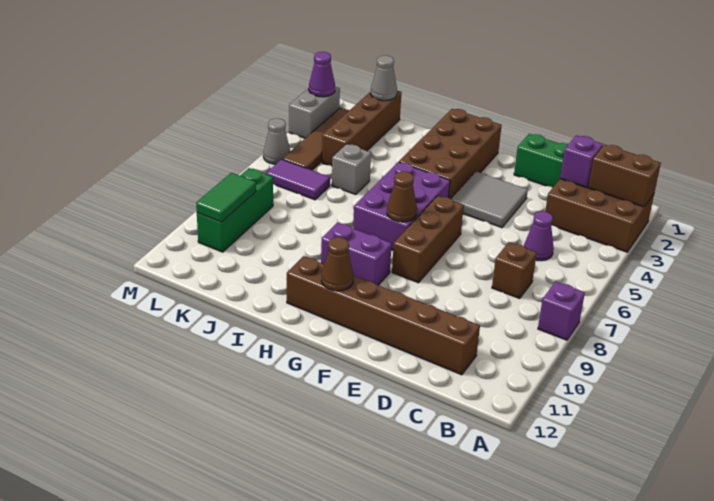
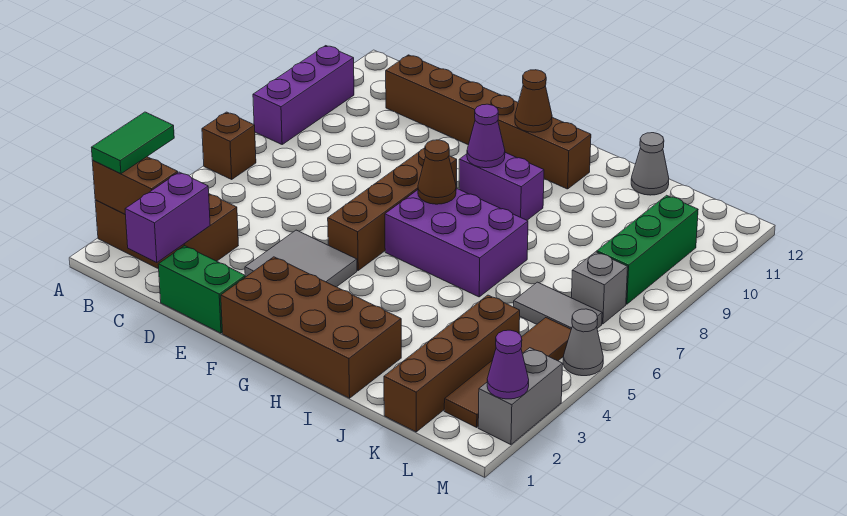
purple 1x1 brick [538,282,585,340] -> purple 1x3 brick [253,46,354,144]
purple 1x1 brick [560,135,603,188] -> purple 1x2 brick [125,172,210,263]
purple 1x1 cone [524,211,554,261] -> purple 1x1 cone moved to [467,104,505,168]
brown 1x1 brick [492,242,537,299] -> brown 1x1 brick moved to [202,112,256,179]
brown 1x3 brick [392,196,464,283] -> brown 1x4 brick [328,148,457,270]
brown 2x4 brick [399,109,502,199] -> brown 2x4 brick turned to [221,257,401,398]
purple 2x3 brick [353,162,450,250] -> purple 2x3 brick turned to [385,188,528,297]
grey 1x1 brick [332,144,371,195] -> grey 1x1 brick moved to [572,252,628,324]
grey 1x1 cone [371,55,397,101] -> grey 1x1 cone moved to [631,133,669,195]
purple 1x2 tile [266,159,330,200] -> grey 1x2 tile [514,282,602,329]
green 1x2 tile [196,173,256,222] -> green 1x2 tile moved to [91,112,174,174]

